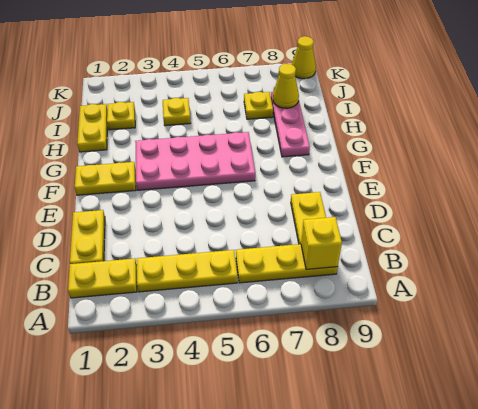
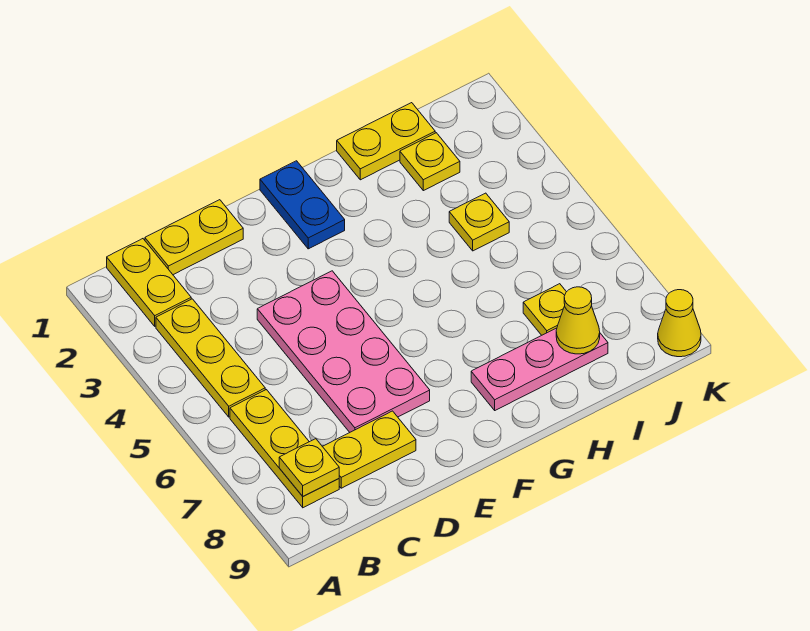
yellow 1x1 brick [301,217,342,270] -> yellow 1x1 plate [279,439,339,496]
yellow 1x2 plate [75,162,136,195] -> blue 1x2 plate [260,161,345,249]
pink 2x4 plate [135,132,255,190] -> pink 2x4 plate moved to [257,271,430,432]

